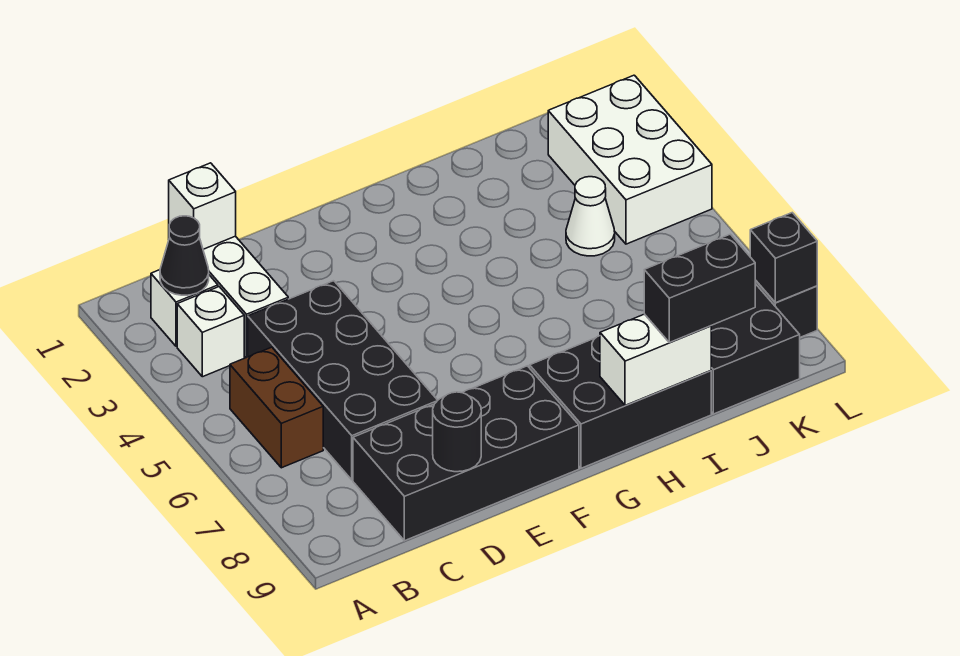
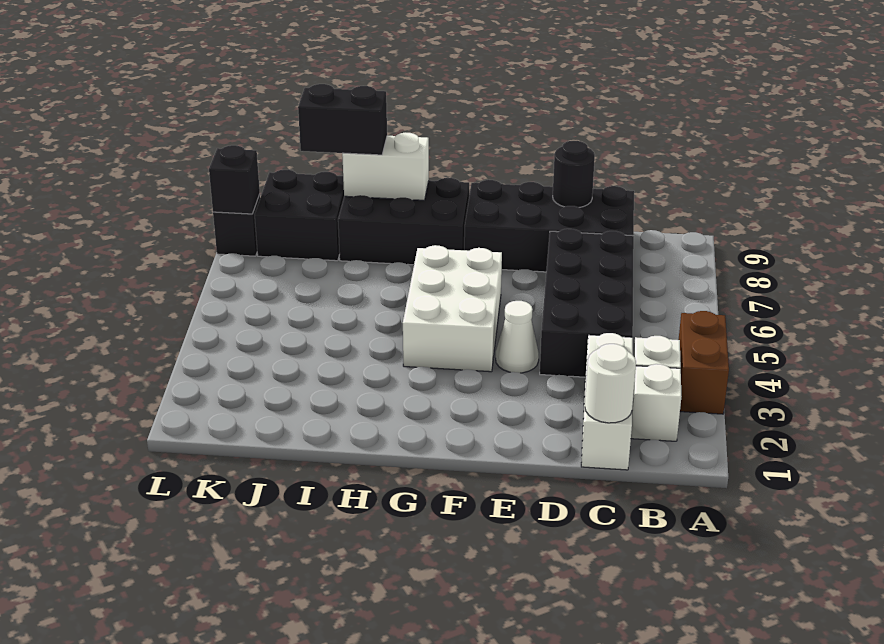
black 1x1 cone [160,216,209,295] -> none
brown 1x2 brick [230,347,323,468] -> brown 1x2 brick moved to [679,311,729,414]
white 1x1 brick [169,163,236,249] -> white 1x1 round brick [585,344,636,423]
white 1x1 cone [566,177,615,256] -> white 1x1 cone moved to [496,301,539,373]
white 2x3 brick [548,75,712,244] -> white 2x3 brick moved to [403,245,502,372]

